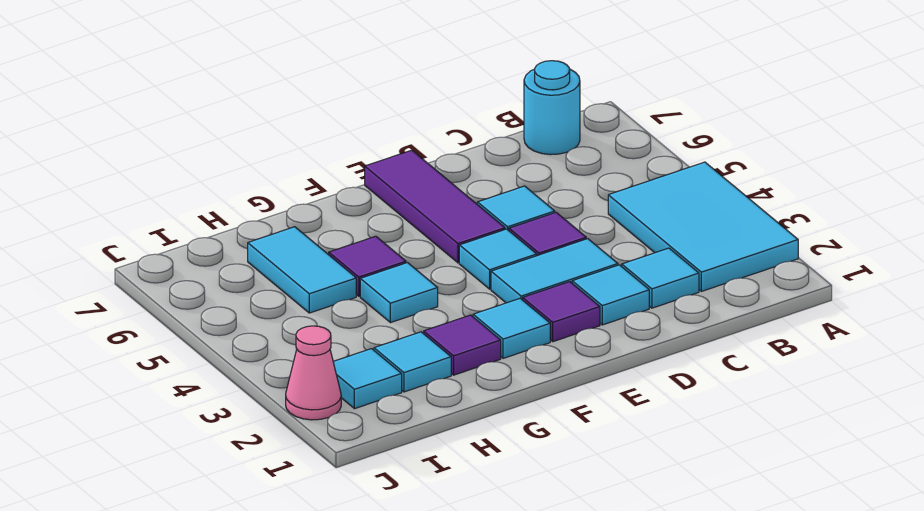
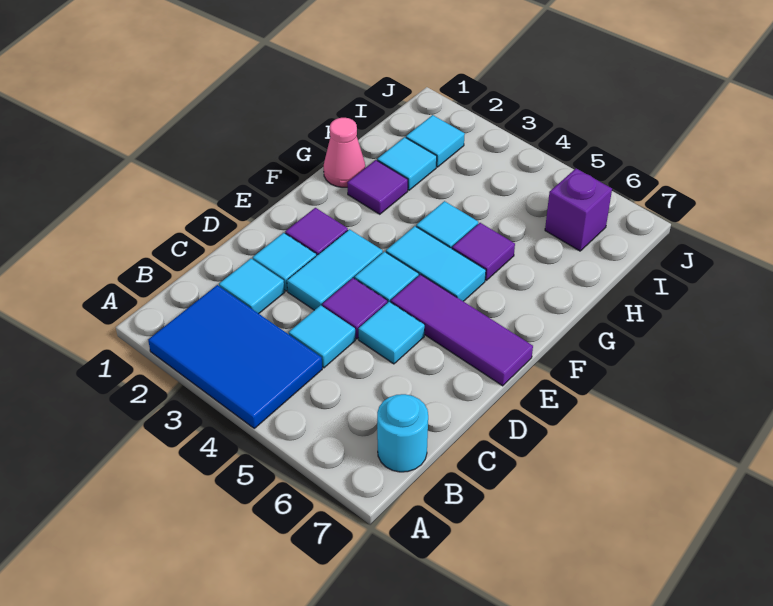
cyan 2x3 tile [608,162,798,291] -> blue 2x3 tile [148,285,322,428]
cyan 1x1 tile [473,298,550,358] -> cyan 1x1 tile moved to [289,305,355,368]
cyan 1x2 tile [248,227,356,313] -> cyan 1x2 tile moved to [386,226,486,301]
none -> purple 1x1 brick [545,169,612,251]
pink 1x1 cone [286,326,341,420] -> pink 1x1 cone moved to [324,118,365,187]

